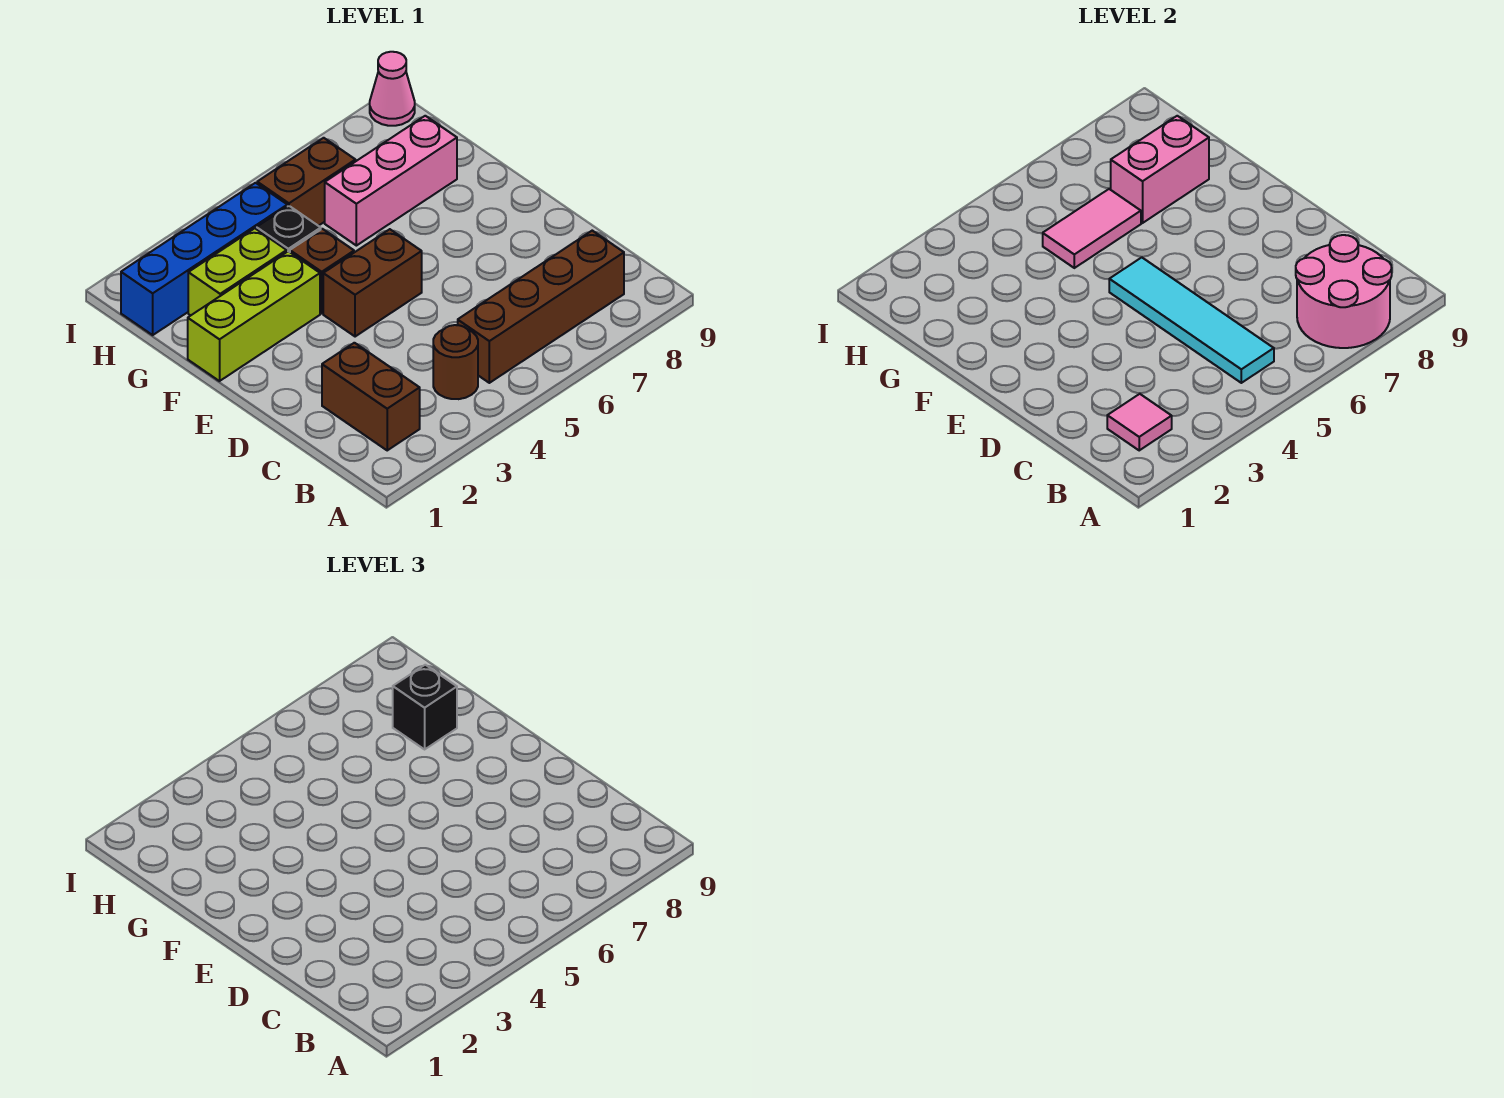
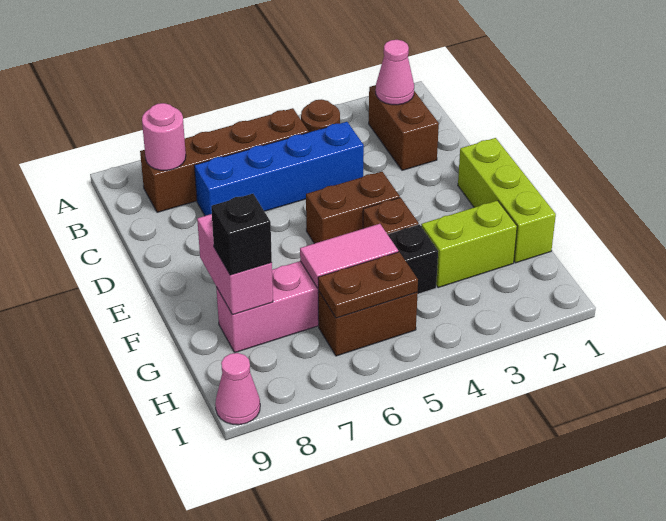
pink 2x2 round brick [1296,235,1392,348] -> pink 1x1 round brick [142,103,186,170]
pink 1x1 tile [1107,394,1172,450] -> pink 1x1 cone [376,40,414,105]
cyan 1x4 tile [1109,257,1274,383] -> none
lime 1x3 brick [188,251,320,381] -> lime 1x3 brick turned to [458,138,556,263]
pink 1x2 brick [1111,116,1209,223] -> pink 1x2 brick turned to [197,214,273,315]
blue 1x4 brick [121,183,287,335] -> blue 1x4 brick moved to [194,122,364,216]
none -> brown 1x2 plate [318,252,418,318]

